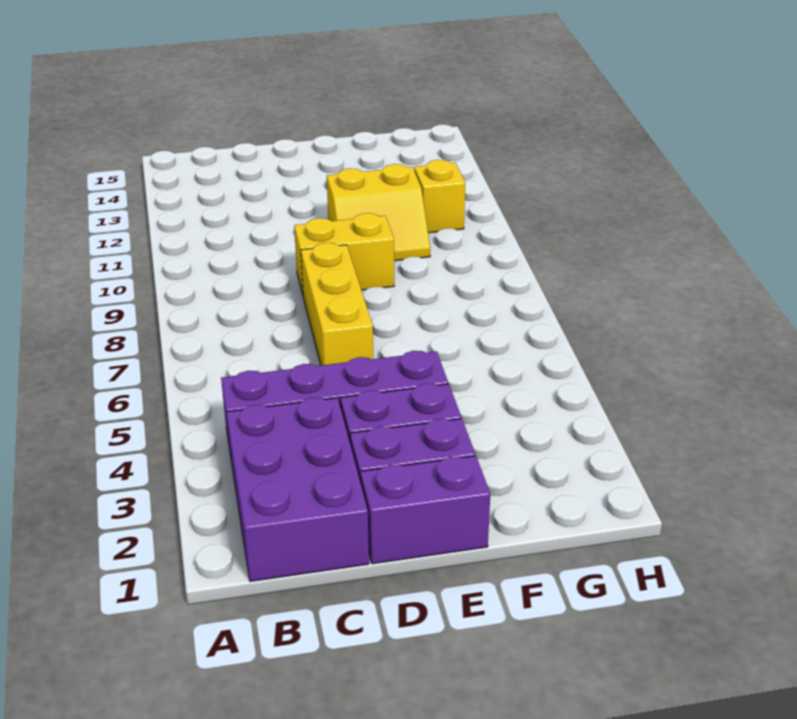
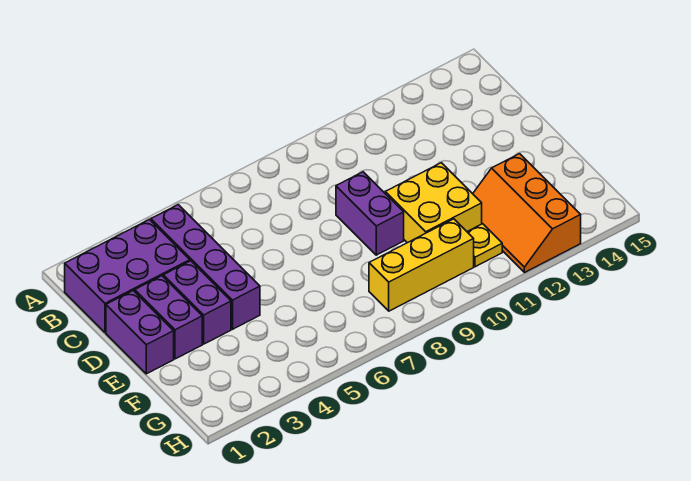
yellow 1x3 brick [301,243,373,365] -> yellow 1x3 brick moved to [369,219,474,311]
yellow 1x2 brick [294,213,394,294] -> purple 1x2 brick [336,172,404,255]
yellow 2x2 slope [327,164,430,261] -> yellow 2x2 brick [385,163,482,243]
none -> orange 2x3 slope [473,154,581,273]
yellow 1x1 brick [414,160,465,233] -> yellow 1x1 plate [467,224,502,267]

